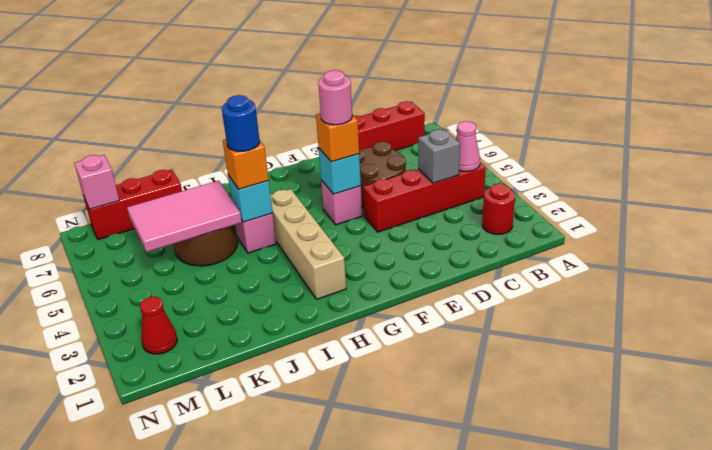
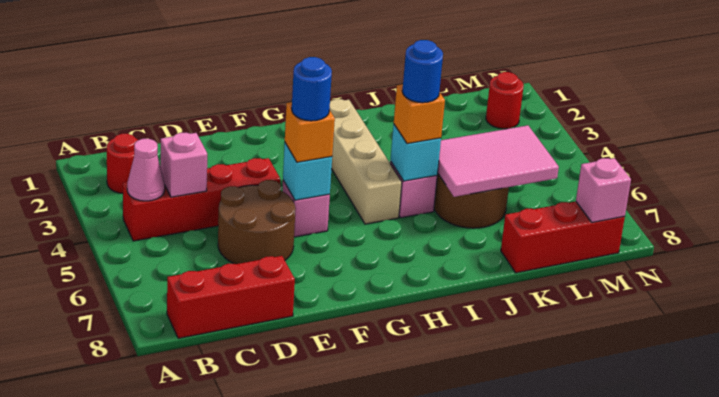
grey 1x1 brick [418,129,460,183] -> pink 1x1 brick [160,133,207,197]
pink 1x1 round brick [318,70,352,125] -> blue 1x1 round brick [292,57,332,121]
red 1x1 cone [140,297,177,354] -> red 1x1 round brick [486,72,524,129]

